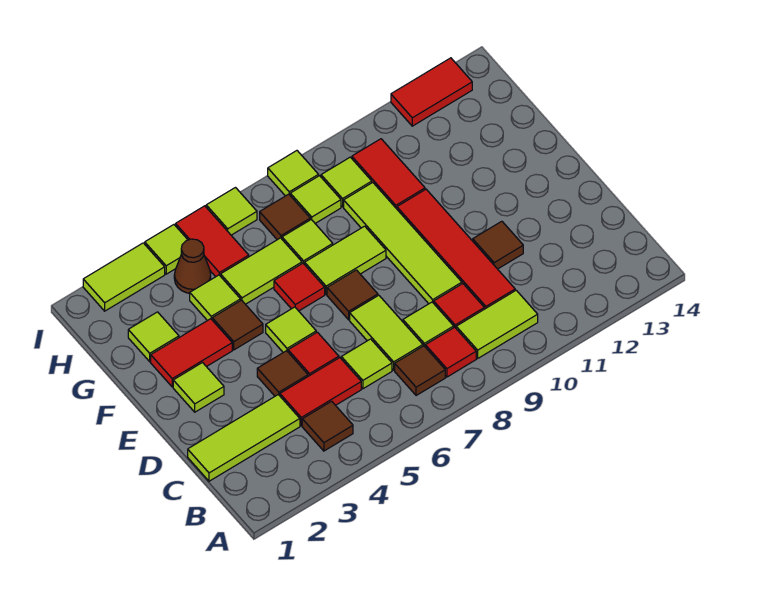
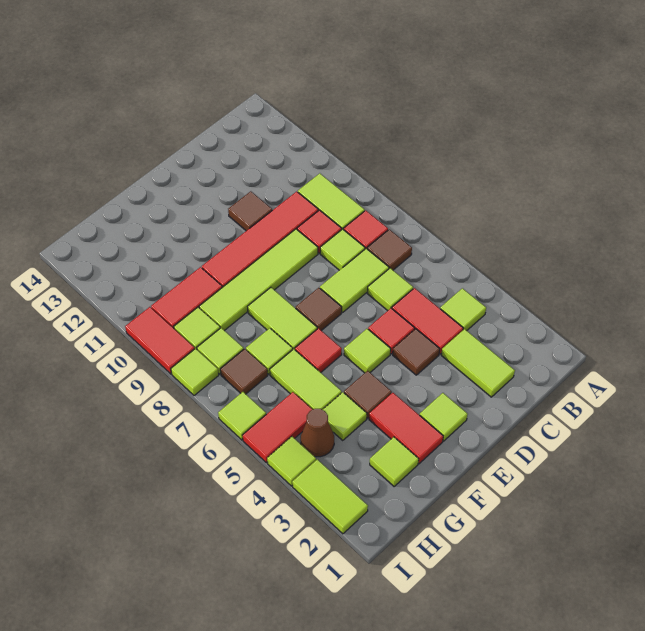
brown 1x1 tile [302,401,353,451] -> lime 1x1 tile [440,288,486,330]
lime 1x3 tile [188,395,300,481] -> lime 1x2 tile [441,329,515,397]
red 1x2 tile [391,58,472,126] -> red 1x2 tile moved to [125,307,195,374]

